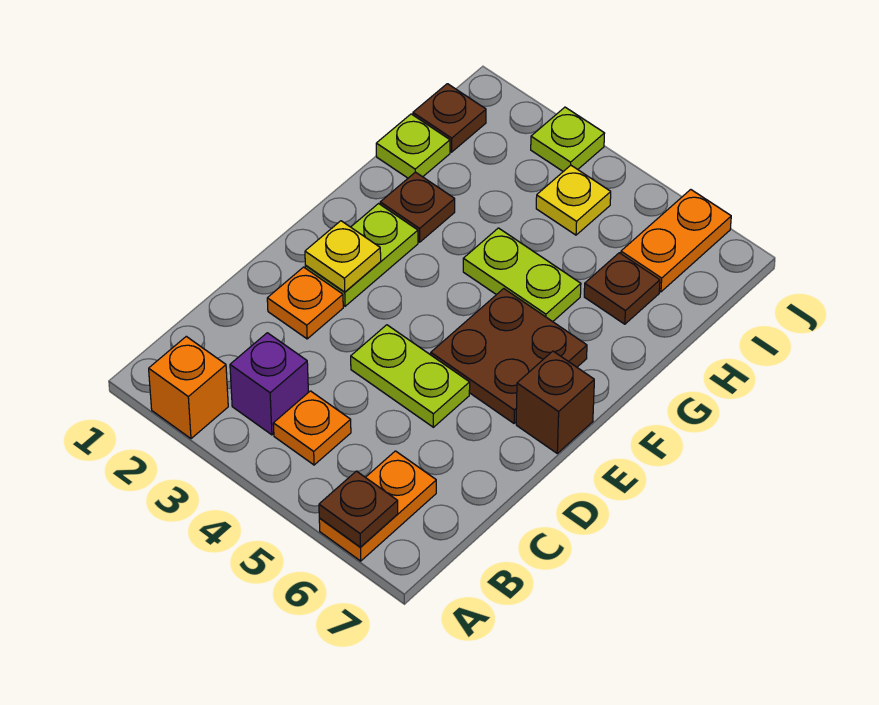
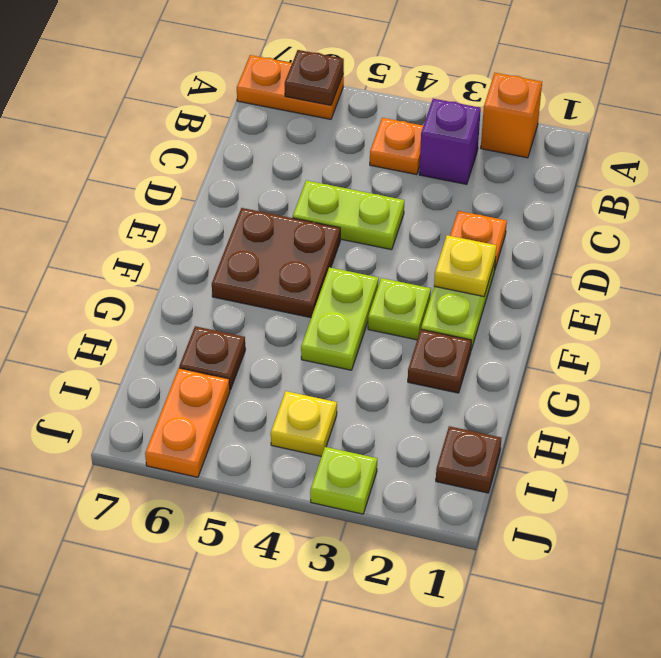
orange 1x2 plate [319,451,436,561] -> orange 1x2 plate turned to [237,55,344,119]
brown 1x1 brick [516,351,594,453] -> none
lime 1x2 plate [463,228,581,322] -> lime 1x2 plate turned to [301,267,379,370]
lime 1x1 plate [376,114,450,178] -> lime 1x1 plate moved to [368,278,431,340]

